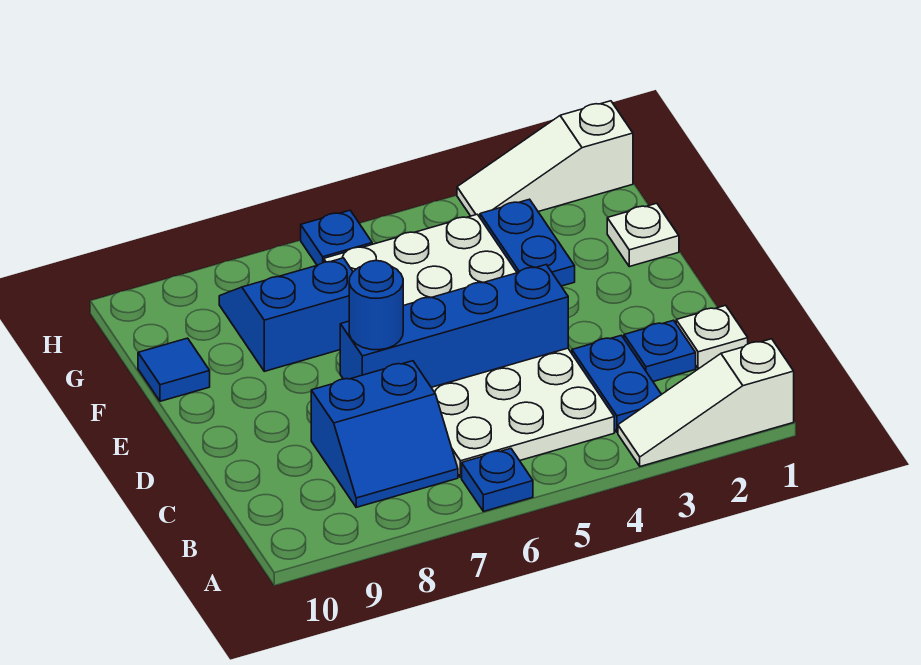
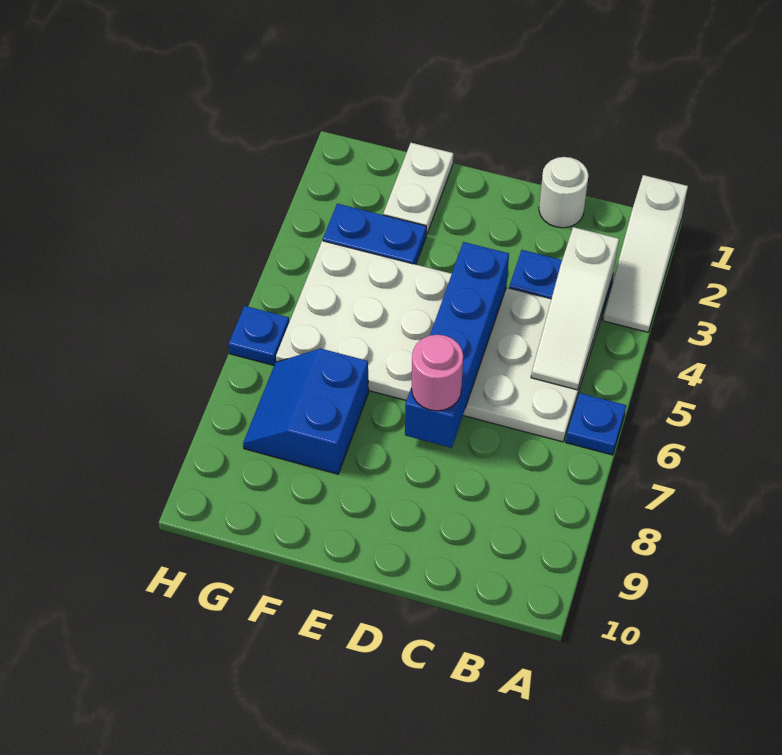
blue 2x2 slope [311,361,458,507] -> none
white 1x1 plate [676,305,748,369] -> white 1x1 round brick [539,157,588,228]
blue 1x1 plate [624,320,696,382] -> none
blue 1x1 round brick [349,261,403,350] -> pink 1x1 round brick [412,335,463,411]
white 1x1 plate [607,203,679,267] -> white 1x2 plate [383,143,453,235]
blue 1x1 tile [138,338,210,401] -> none
white 1x3 slope [457,101,633,217] -> white 1x3 slope moved to [531,227,619,390]

